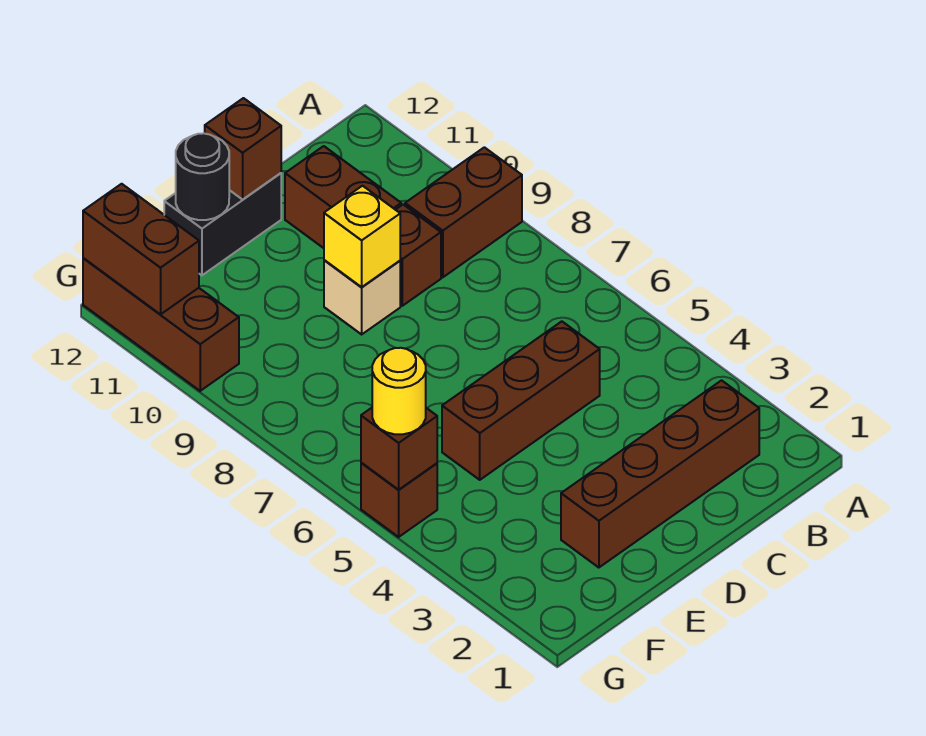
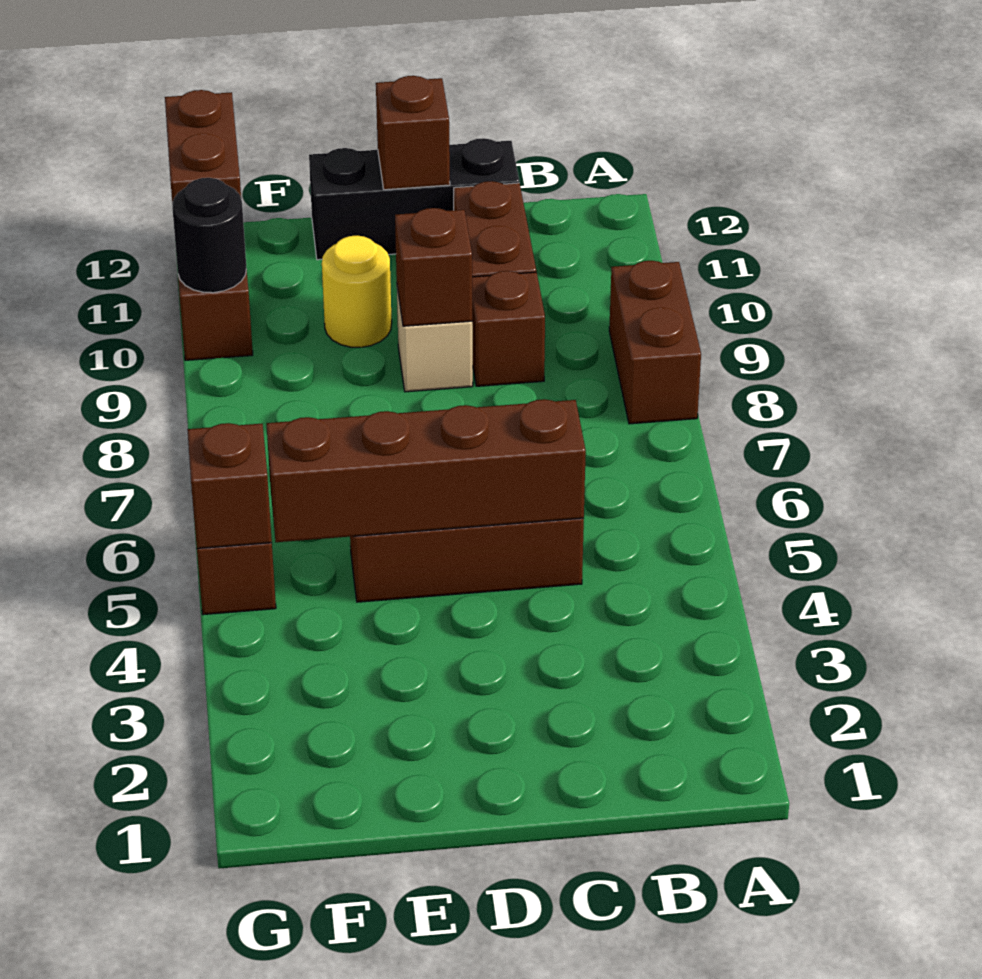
brown 1x2 brick [405,147,522,277] -> brown 1x2 brick turned to [609,261,701,424]
brown 1x4 brick [561,380,759,568] -> brown 1x4 brick moved to [267,399,586,542]
yellow 1x1 brick [324,186,400,287] -> brown 1x1 brick [395,208,472,326]
black 1x2 brick [164,173,281,275] -> black 1x3 brick [309,138,519,260]
black 1x1 round brick [176,133,229,220] -> black 1x1 round brick moved to [172,178,246,293]
yellow 1x1 round brick [372,348,426,434] -> yellow 1x1 round brick moved to [322,235,392,347]

